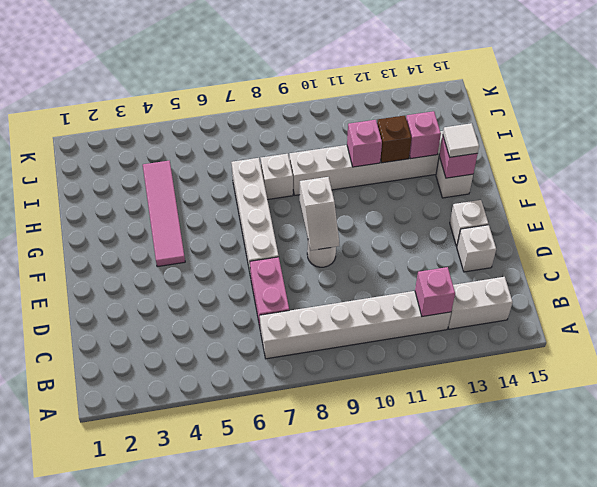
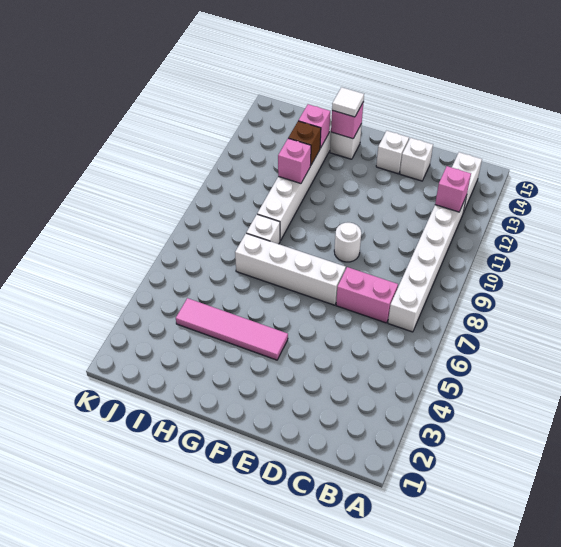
white 1x2 slope [300,177,339,250] -> none

